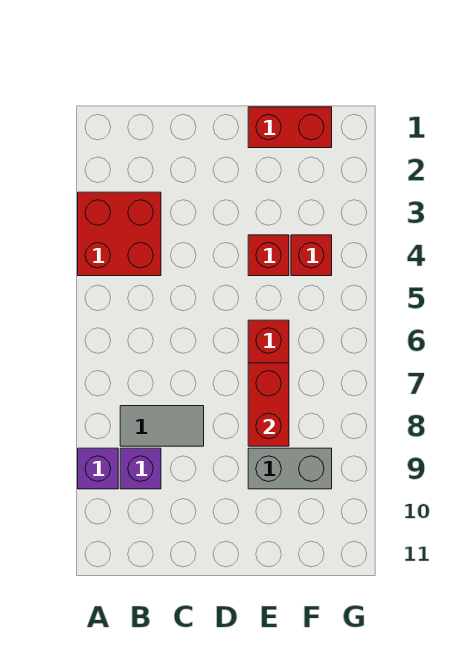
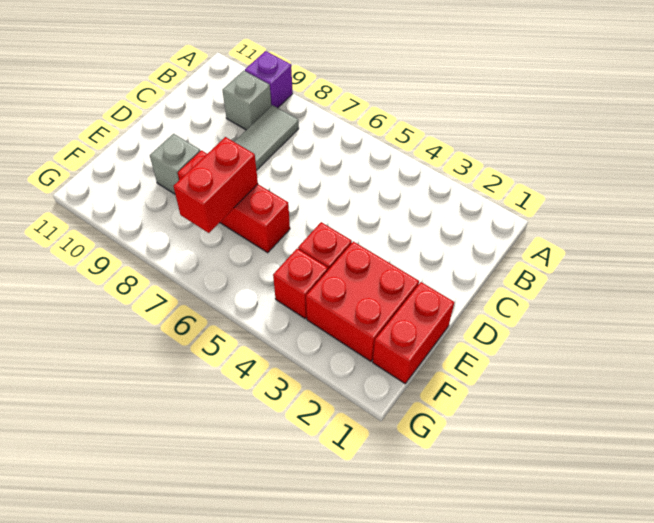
red 2x2 brick [78,192,161,276] -> red 2x2 brick moved to [306,241,419,361]
purple 1x1 brick [120,448,161,489] -> grey 1x1 brick [222,71,271,130]
red 1x2 brick [248,363,289,446] -> red 1x2 brick turned to [173,137,258,233]
grey 1x2 brick [248,448,332,489] -> grey 1x1 brick [150,134,200,194]

